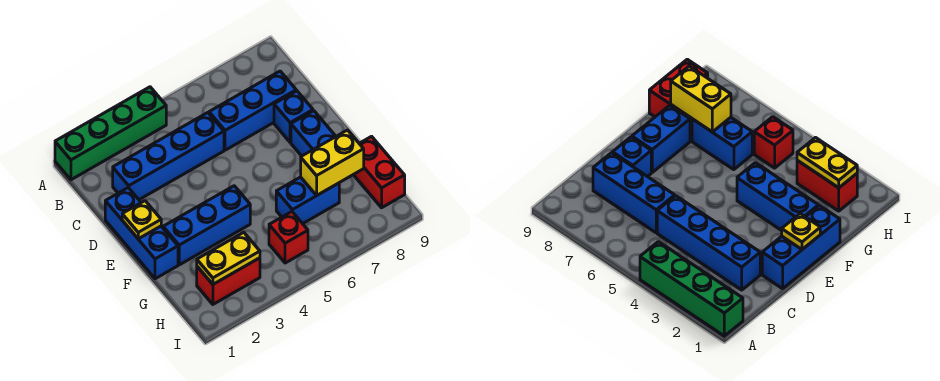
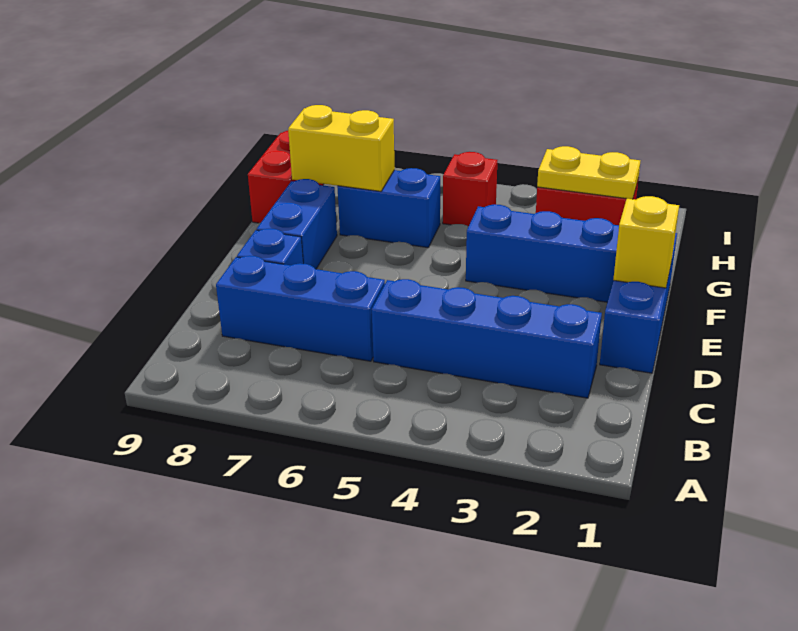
green 1x4 brick [55,87,166,180] -> none
yellow 1x1 plate [122,201,161,239] -> yellow 1x1 brick [613,196,679,288]

